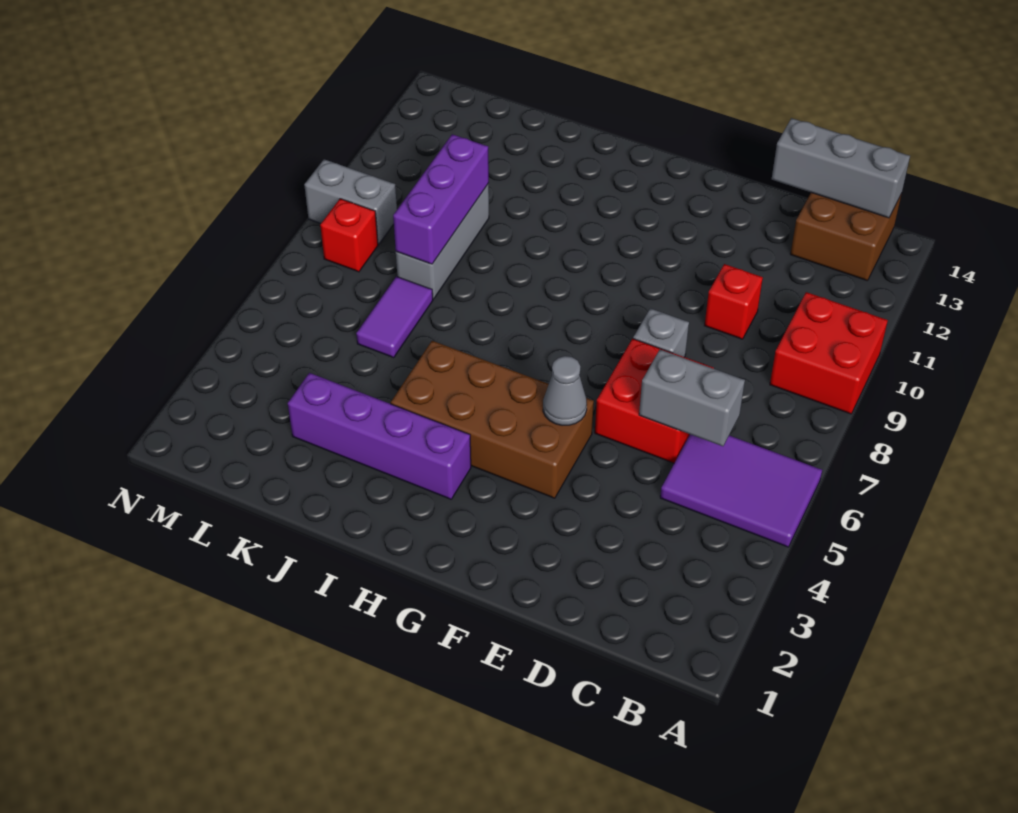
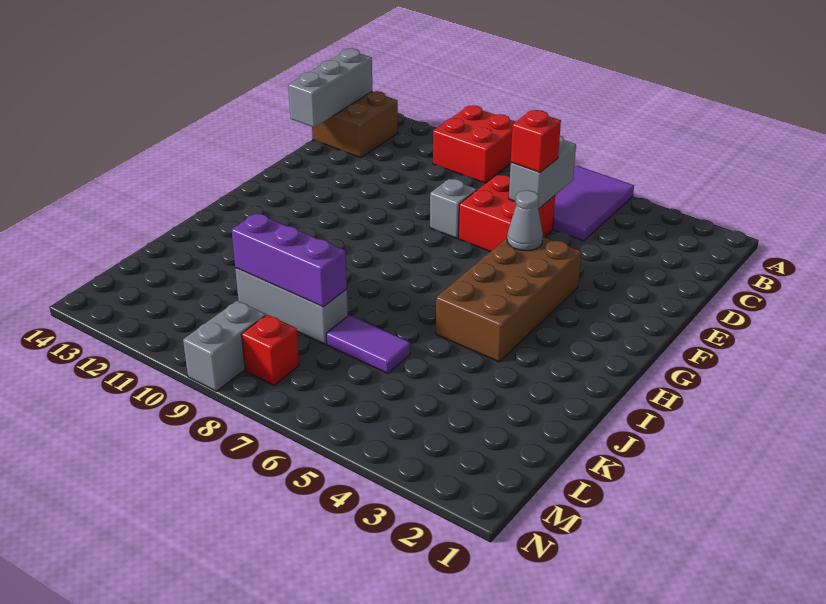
red 1x1 brick [704,264,763,339] -> red 1x1 brick moved to [511,110,561,172]
purple 1x4 brick [288,373,471,499] -> none

